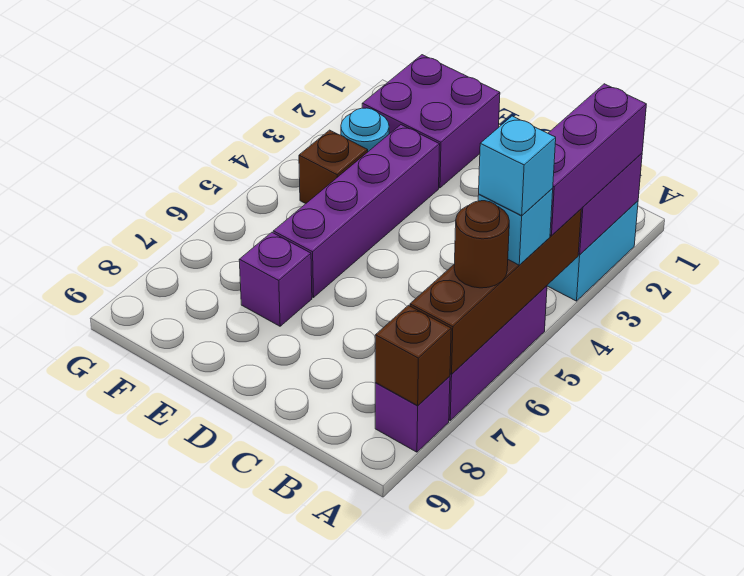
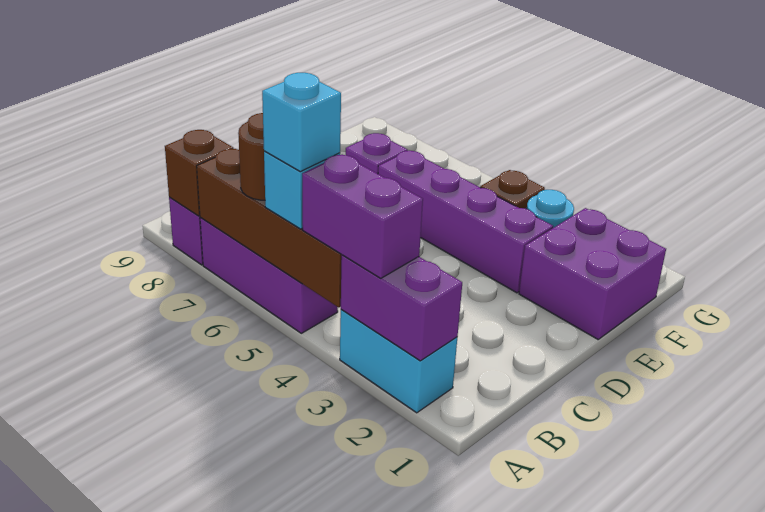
purple 1x3 brick [548,84,646,236] -> purple 1x2 brick [302,154,423,278]

